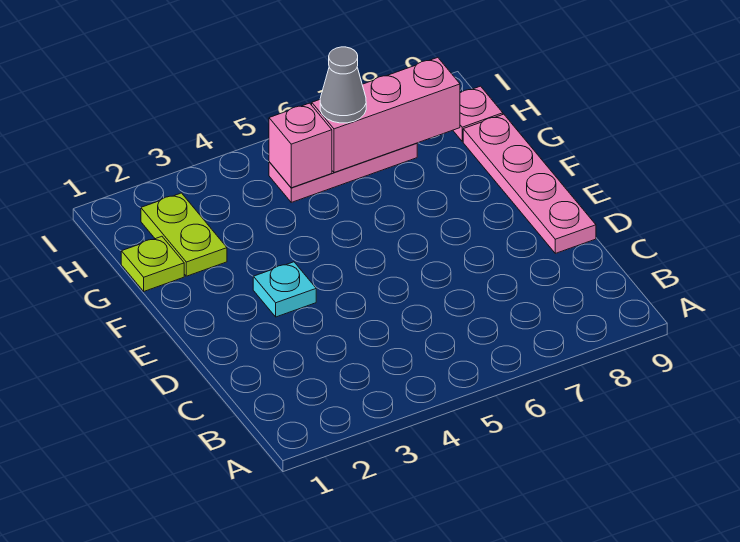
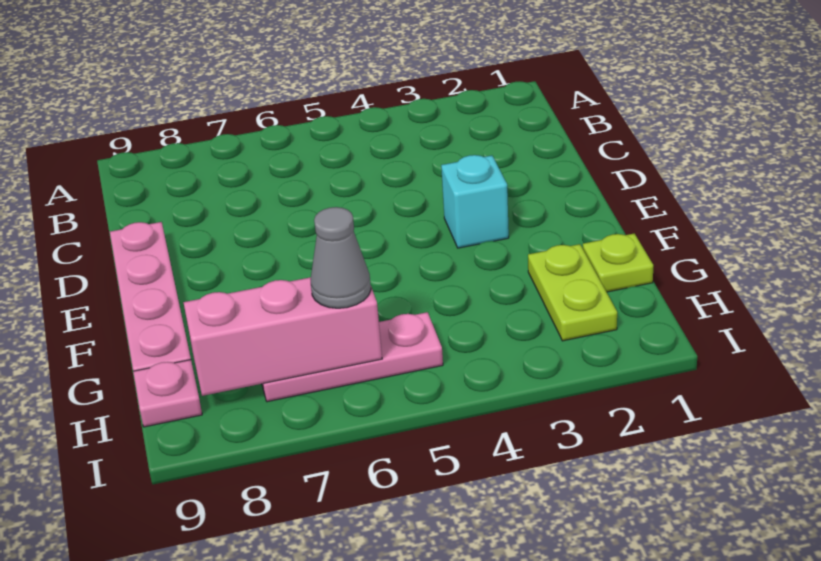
cyan 1x1 plate [253,262,316,317] -> cyan 1x1 brick [441,155,509,248]
pink 1x1 brick [269,103,332,188] -> none

